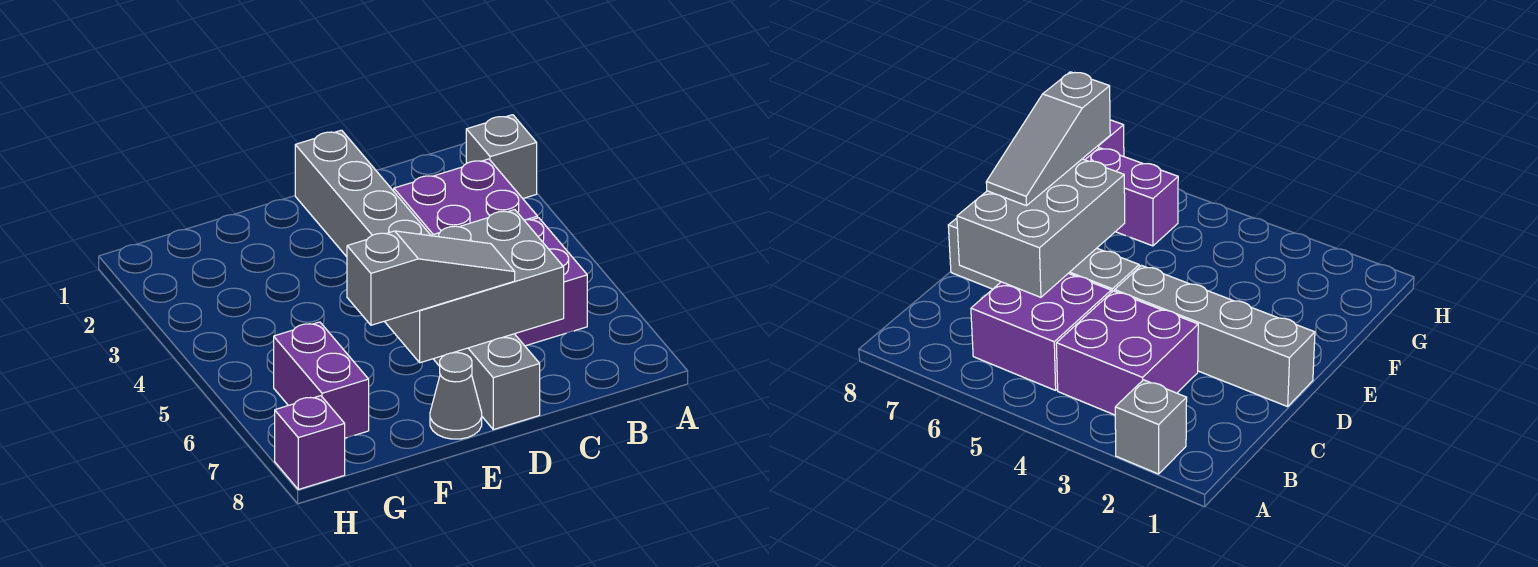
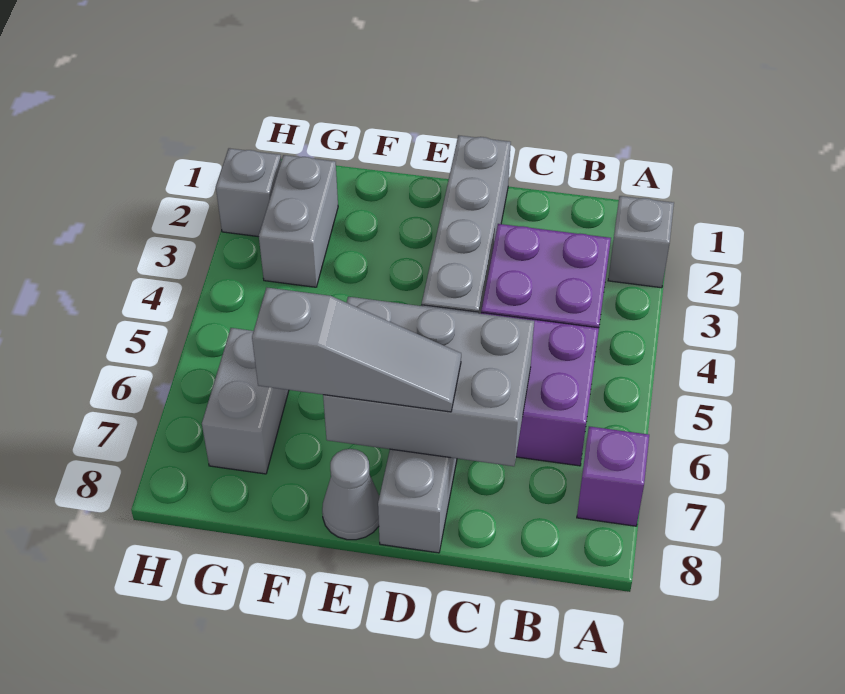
none -> grey 1x2 brick [259,155,338,287]
purple 1x2 brick [274,322,369,438] -> grey 1x2 brick [202,328,289,474]
none -> grey 1x1 brick [216,148,281,237]
purple 1x1 brick [275,396,345,489] -> purple 1x1 brick moved to [577,426,649,526]

